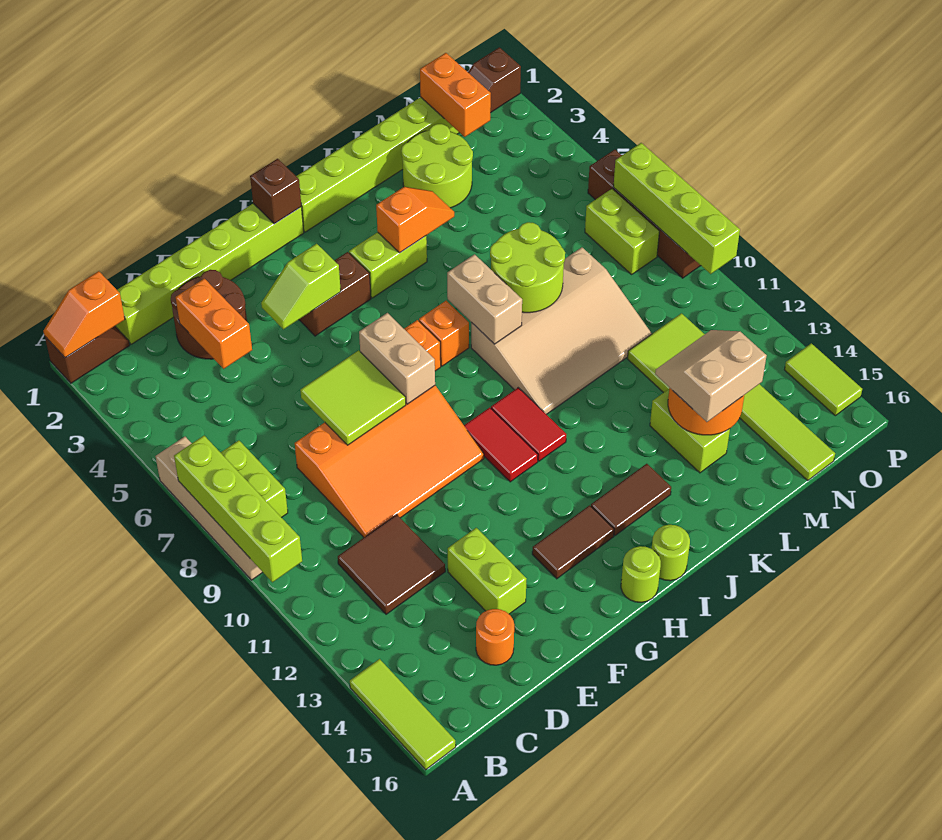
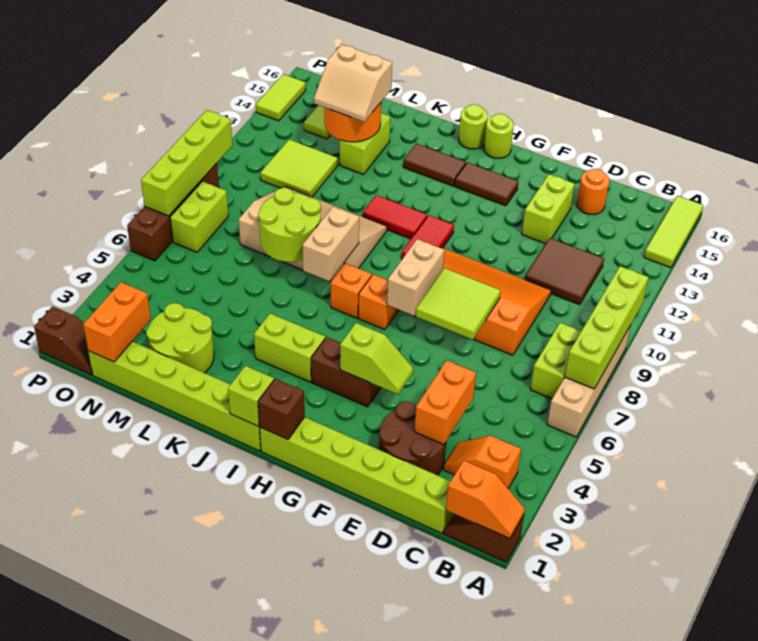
none -> lime 1x1 brick [228,366,274,426]
red 1x2 tile [491,388,566,461] -> red 1x2 tile turned to [363,195,427,239]
orange 1x2 slope [376,187,454,253] -> orange 1x2 slope moved to [443,436,521,489]

